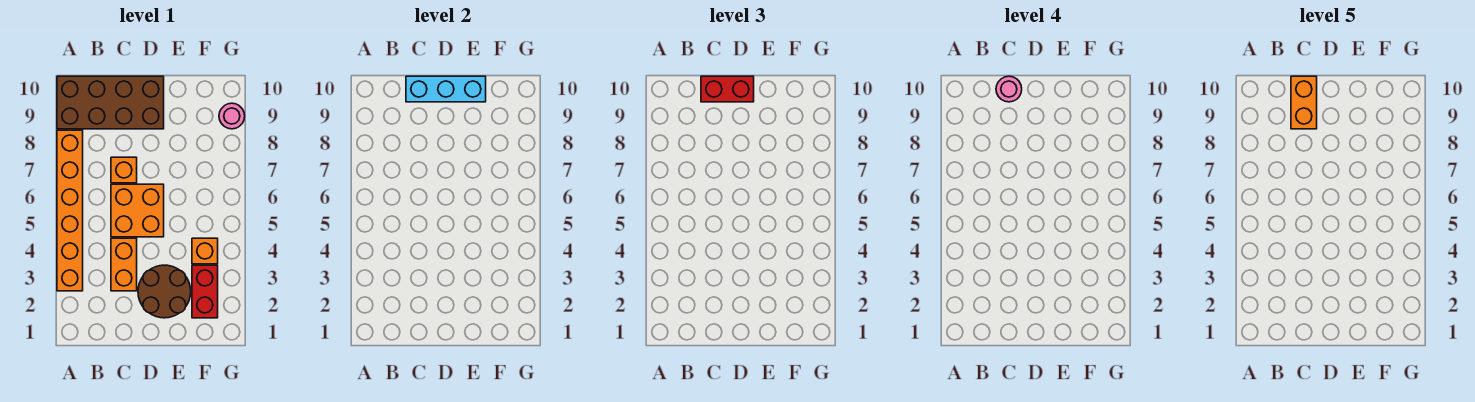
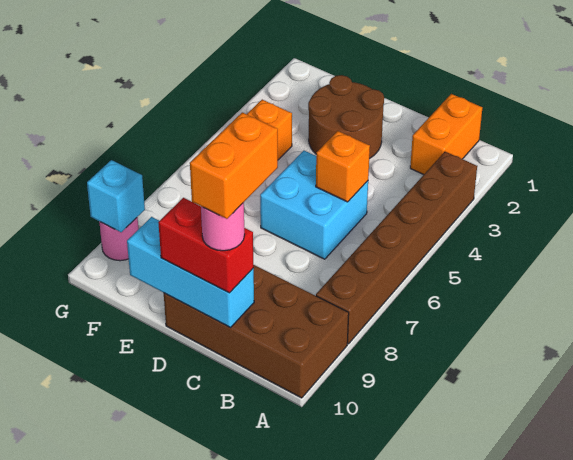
orange 1x6 brick [57,130,83,291] -> brown 1x6 brick [316,152,477,344]
orange 1x2 brick [111,238,137,291] -> orange 1x2 brick moved to [410,94,482,175]
orange 2x2 brick [111,184,164,237] -> cyan 2x2 brick [260,151,368,259]
orange 1x1 brick [111,157,137,183] -> orange 1x1 brick moved to [316,131,370,202]
red 1x2 brick [192,265,218,318] -> none
none -> cyan 1x1 brick [87,160,145,232]

